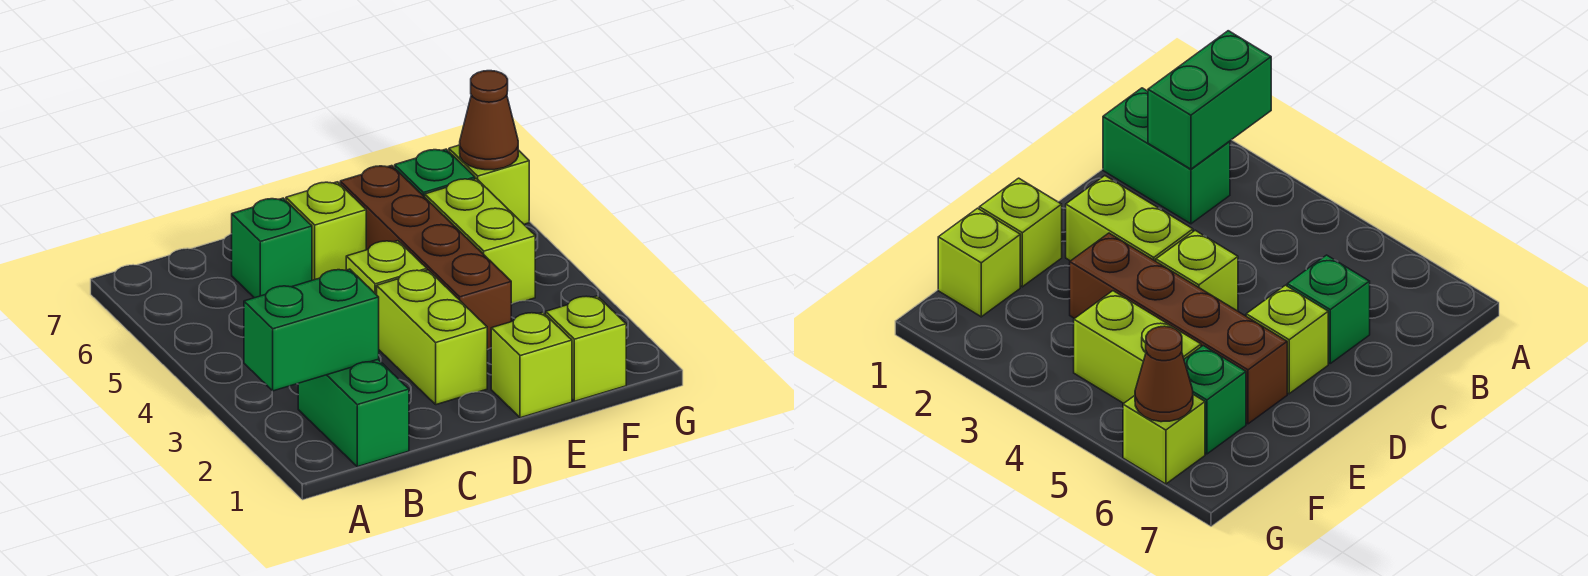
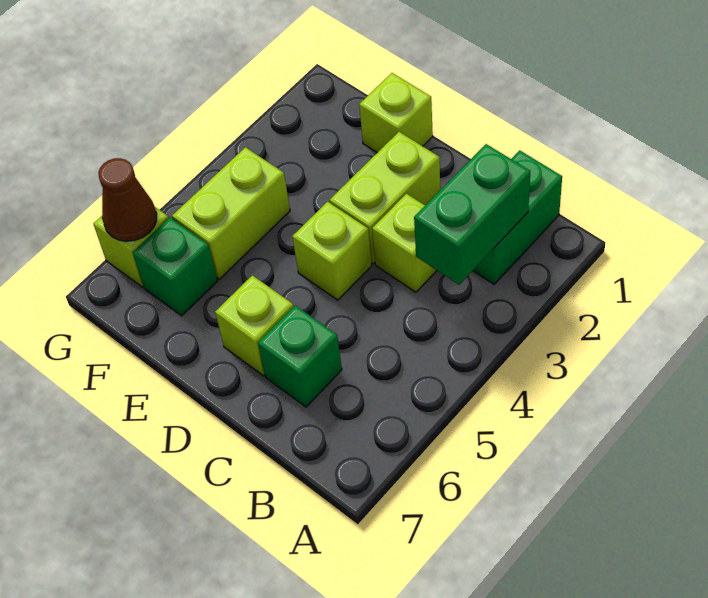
green 1x2 brick [244,269,379,391] -> green 1x2 brick turned to [414,144,530,285]
brown 1x4 brick [340,166,511,350] -> none
lime 1x1 brick [546,296,626,401] -> lime 1x1 brick moved to [372,194,437,292]

